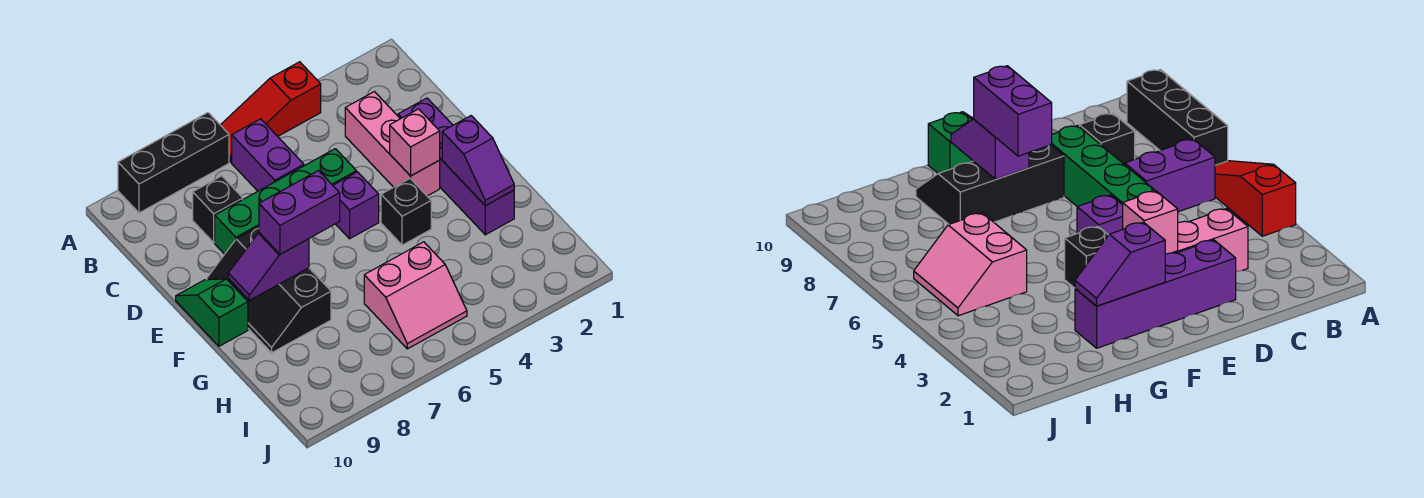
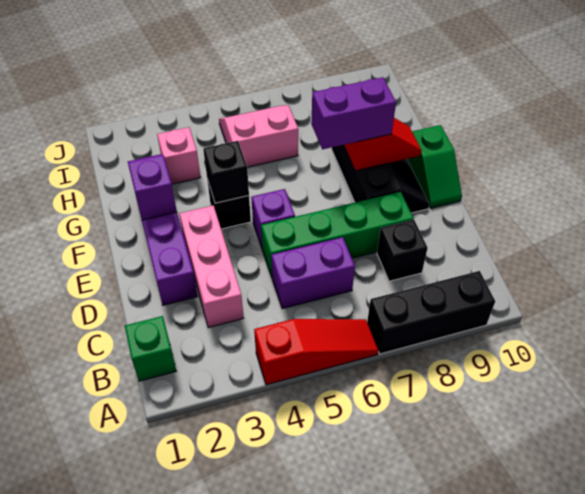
none -> green 1x1 brick [125,316,176,381]
purple 1x2 brick [232,119,304,191] -> purple 1x2 brick turned to [271,237,355,309]
pink 1x1 brick [390,109,440,176] -> pink 1x1 brick moved to [157,127,201,184]
none -> black 1x1 brick [203,141,249,203]
purple 1x2 slope [228,233,309,300] -> red 1x2 slope [344,118,422,171]

